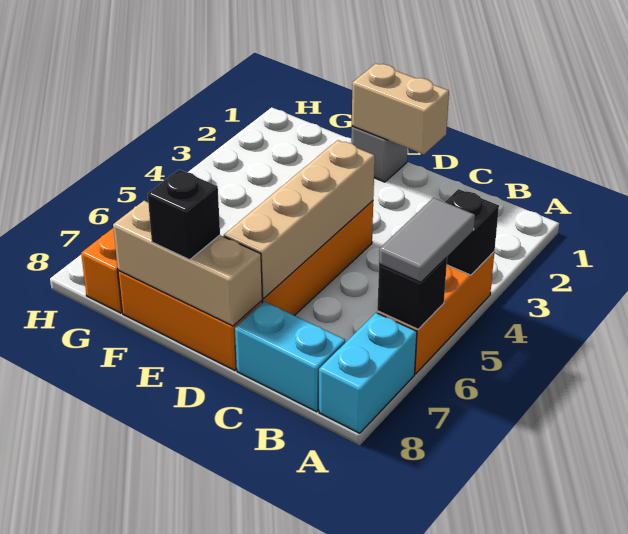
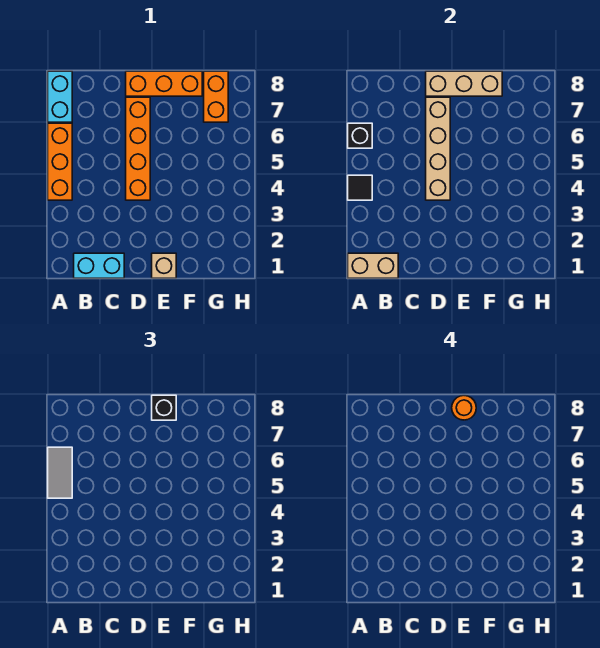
black 1x1 brick [445,189,499,275] -> black 1x1 tile [348,175,372,200]
cyan 1x2 brick [235,301,345,412] -> cyan 1x2 brick moved to [74,253,124,278]
tan 1x2 brick [352,64,449,154] -> tan 1x2 brick moved to [348,253,398,278]
grey 1x1 brick [351,126,408,182] -> tan 1x1 brick [152,253,176,278]
none -> orange 1x1 round brick [452,396,476,420]

